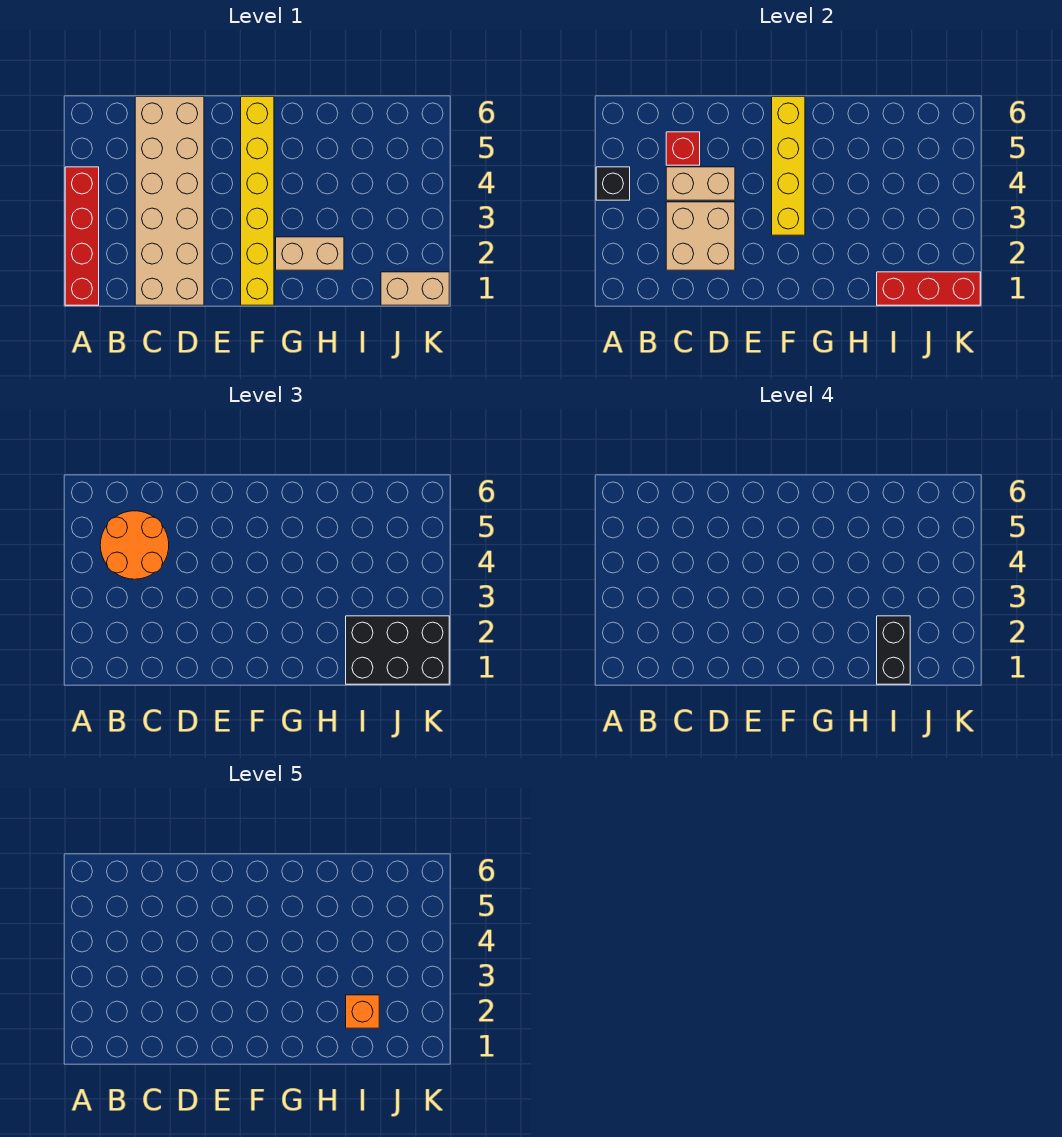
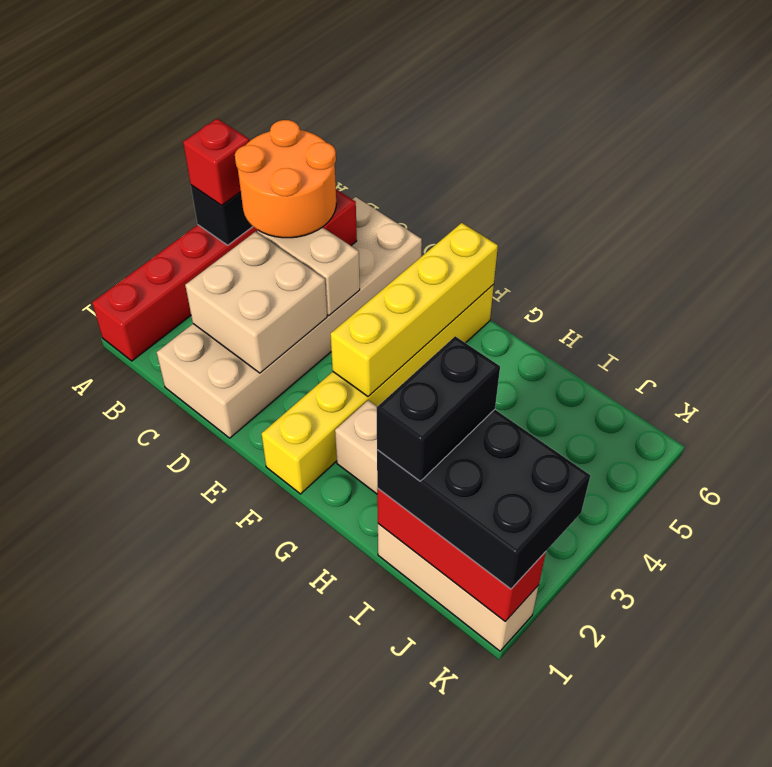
none -> red 1x1 brick [183,119,249,205]
orange 1x1 brick [346,995,379,1028] -> none
tan 1x2 brick [381,272,449,305] -> tan 1x3 brick [378,524,539,651]

